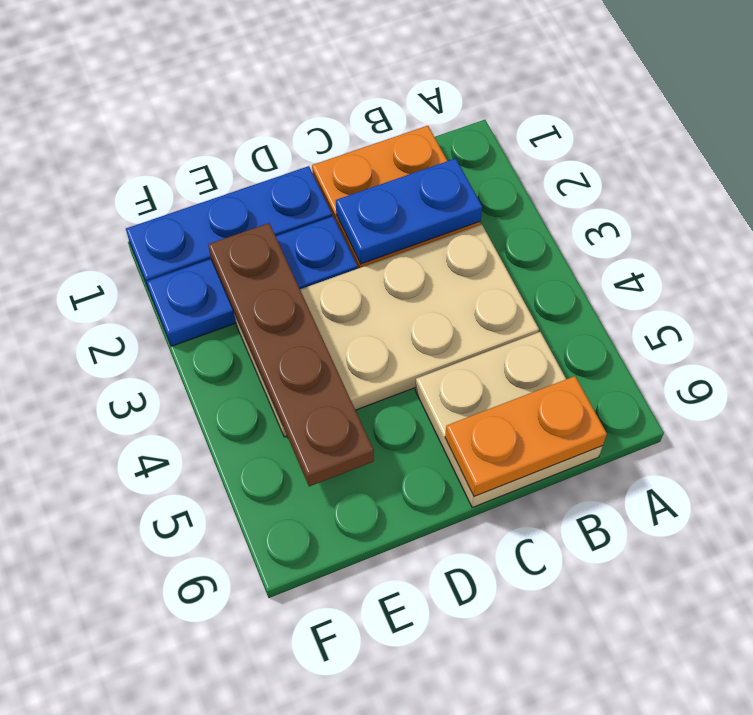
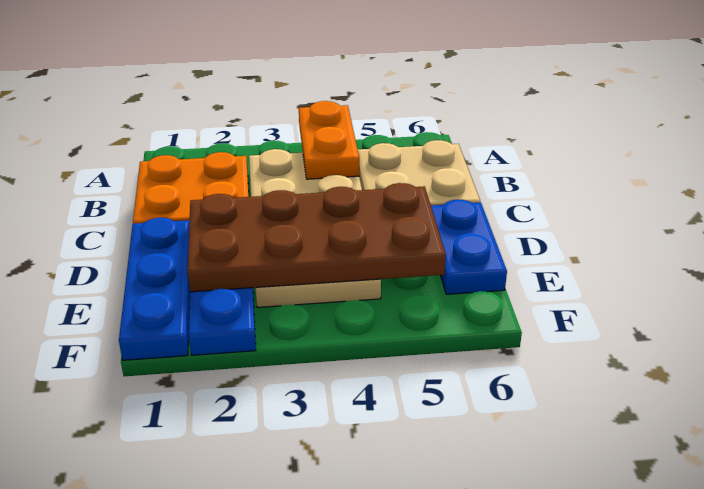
blue 1x2 plate [336,158,482,264] -> blue 1x2 plate moved to [431,200,507,294]
orange 1x2 plate [445,376,607,497] -> orange 1x2 plate moved to [299,101,359,179]
brown 1x4 plate [208,223,374,486] -> brown 2x4 plate [188,183,446,292]

